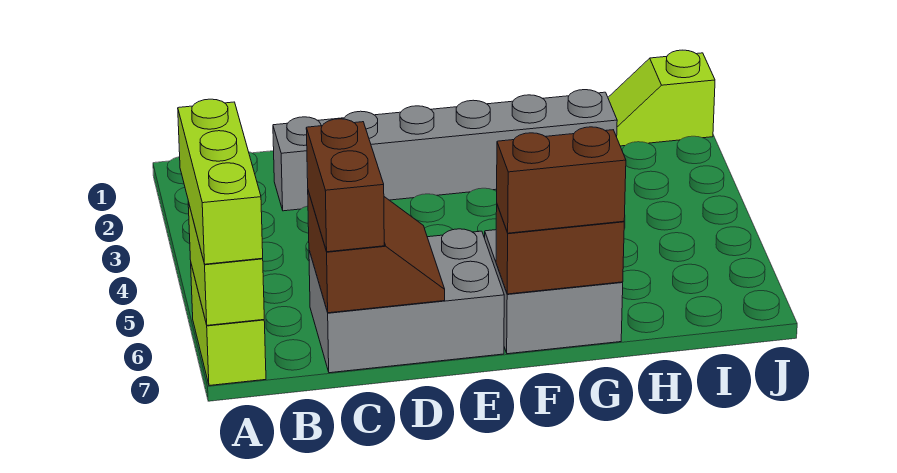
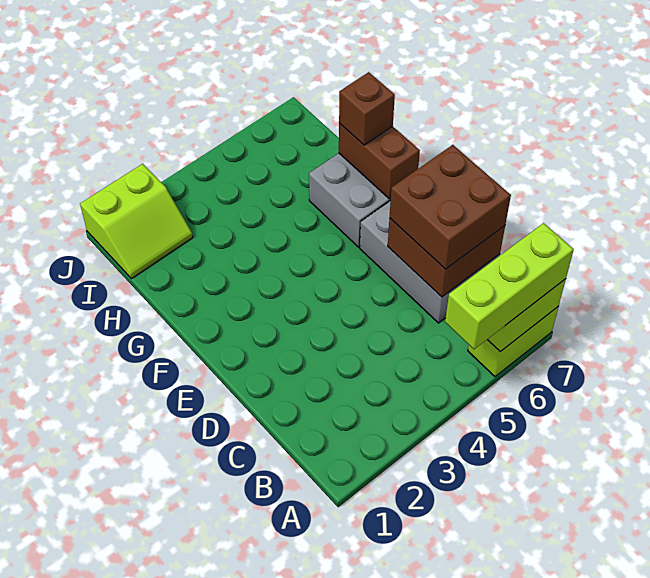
grey 1x6 brick [273,90,617,211] -> none
brown 2x2 slope [308,191,445,313] -> brown 2x2 brick [388,218,505,297]
brown 1x2 brick [306,119,384,252] -> brown 2x2 brick [390,145,511,269]
brown 1x2 brick [497,127,626,233] -> brown 1x1 brick [339,72,395,145]
lime 1x2 slope [608,50,715,146] -> lime 2x2 slope [80,164,193,279]

